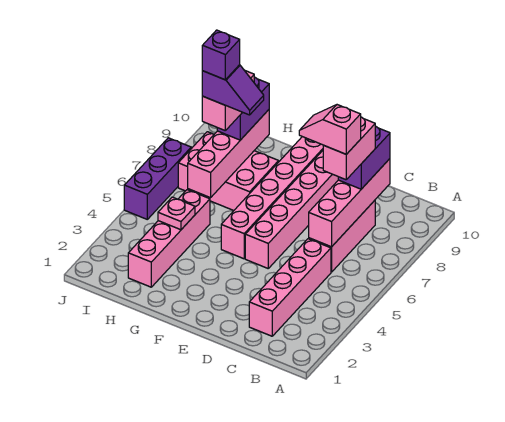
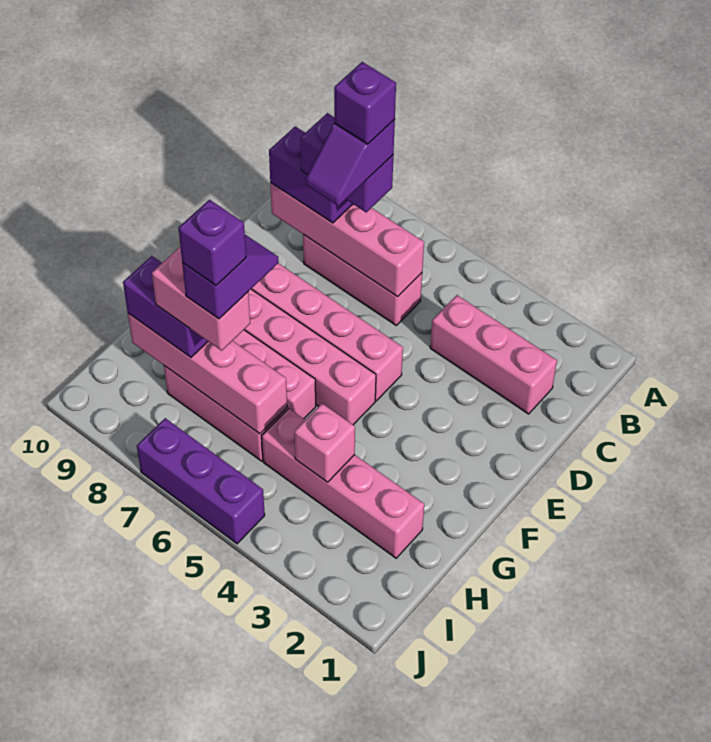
pink 1x4 brick [249,239,331,336] -> pink 1x3 brick [430,295,557,414]
pink 1x2 brick [323,117,375,180] -> purple 1x2 brick [301,113,393,212]
pink 1x2 slope [299,105,361,154] -> purple 1x2 slope [306,120,395,206]
none -> purple 1x1 brick [334,62,396,144]
pink 2x3 brick [178,132,279,210] -> pink 2x3 brick turned to [164,330,316,461]
pink 1x1 plate [158,197,195,230] -> pink 1x1 brick [294,404,355,482]

